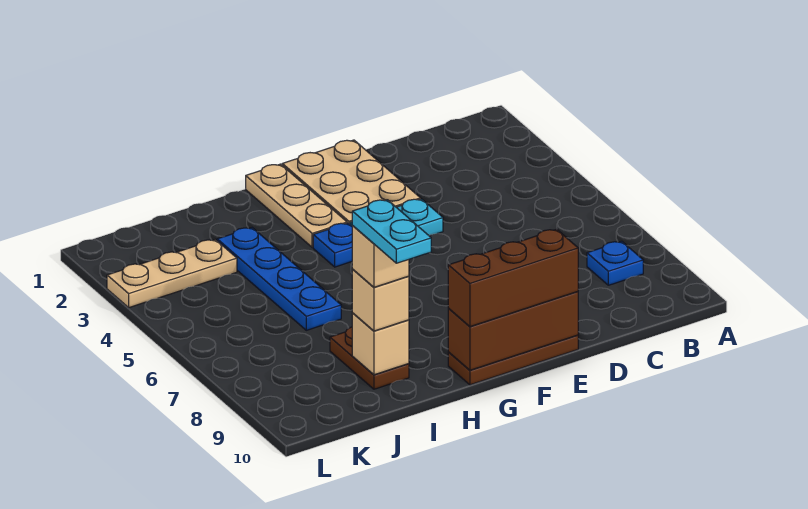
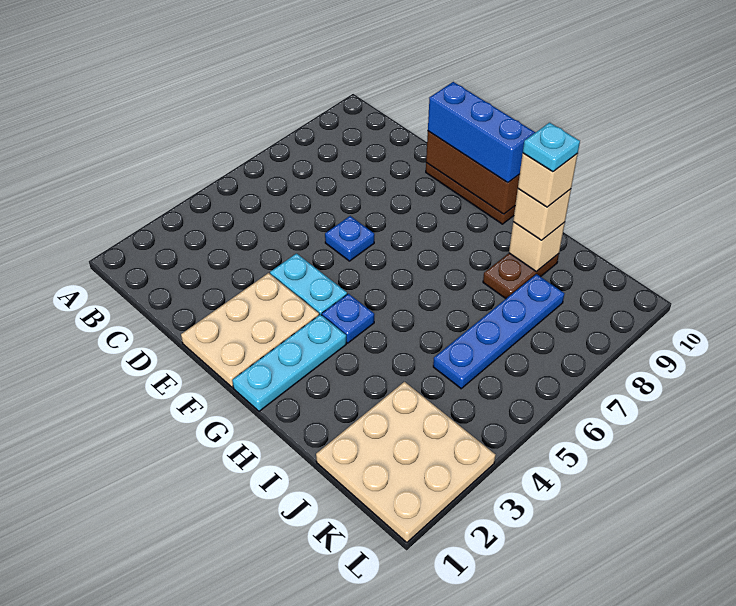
blue 1x1 plate [587,241,643,285] -> blue 1x1 plate moved to [325,216,374,261]
brown 1x3 brick [448,229,578,327] -> blue 1x3 brick [428,82,536,183]
tan 1x3 plate [246,164,347,247] -> cyan 1x3 plate [232,314,346,411]
blue 1x4 plate [217,228,341,330] -> blue 1x4 plate moved to [433,274,564,389]
cyan 1x2 plate [352,200,431,263] -> cyan 1x1 plate [523,123,580,172]
tan 1x3 plate [107,240,237,308] -> tan 3x3 plate [316,382,496,543]

